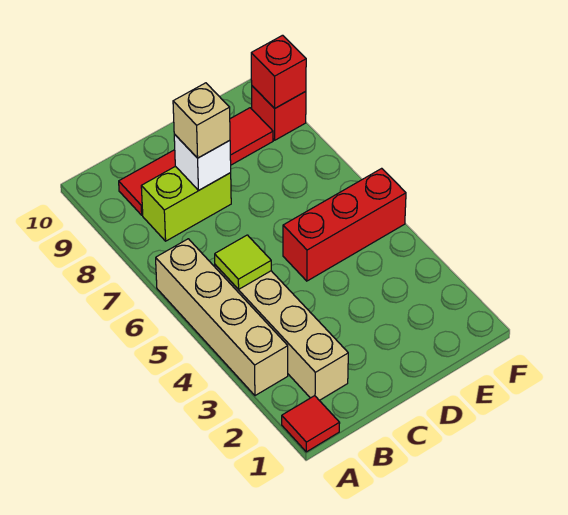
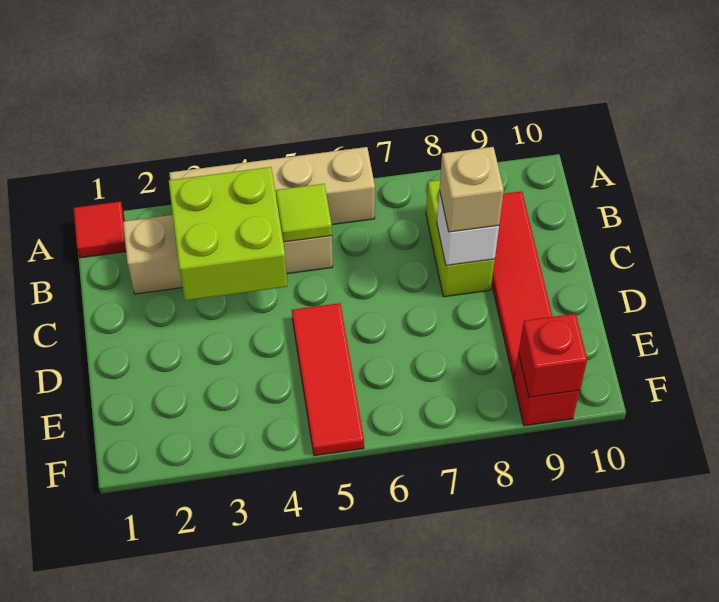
none -> lime 2x2 brick [169,167,287,300]
red 1x3 brick [283,168,406,281] -> red 1x3 tile [292,303,364,456]

